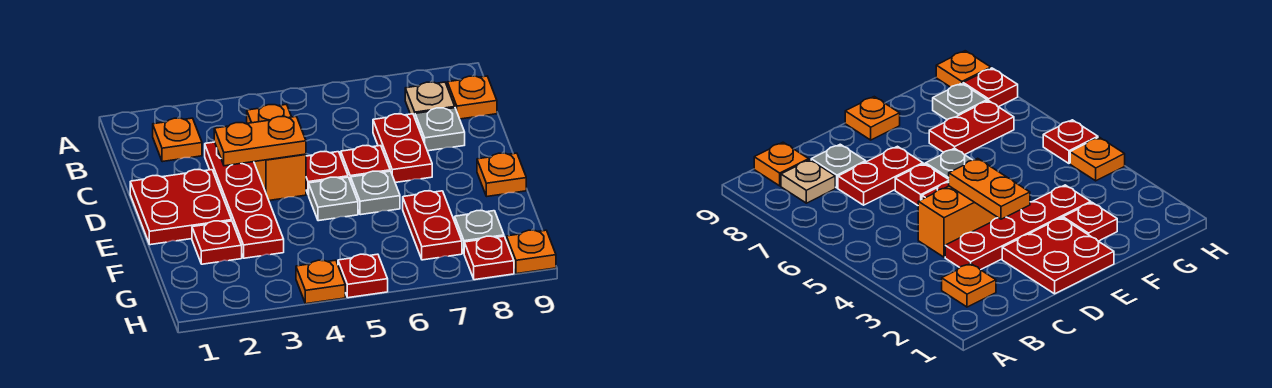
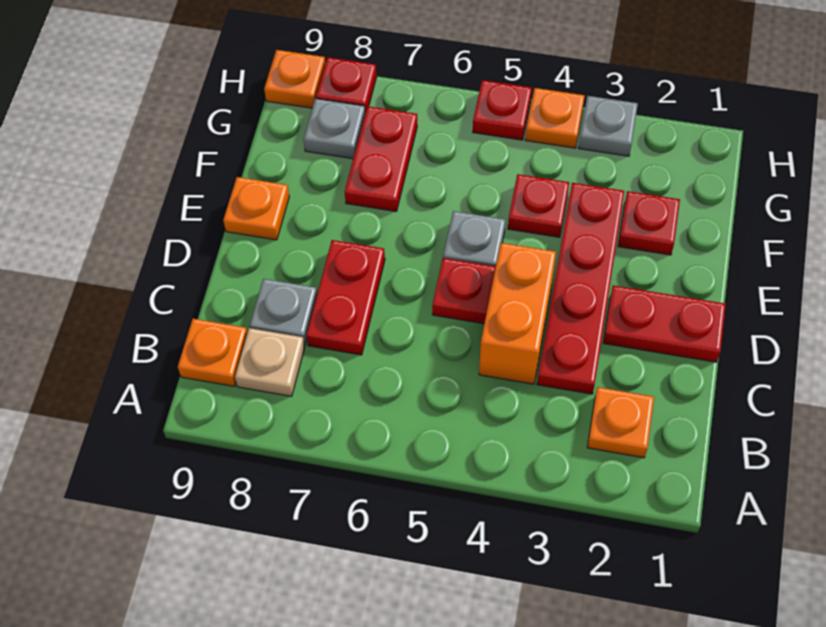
red 2x2 plate [130,170,232,245] -> red 1x2 plate [603,285,726,362]
orange 1x2 plate [214,117,306,166] -> none
red 1x1 plate [341,146,390,182] -> red 1x1 plate moved to [508,174,569,237]
grey 1x1 plate [351,171,400,215] -> grey 1x1 plate moved to [578,96,638,156]

